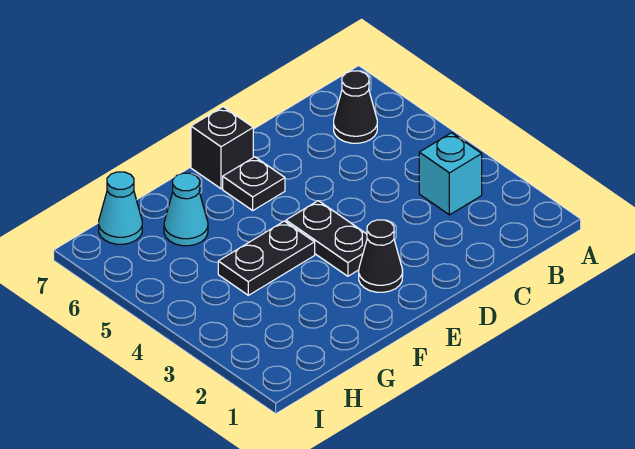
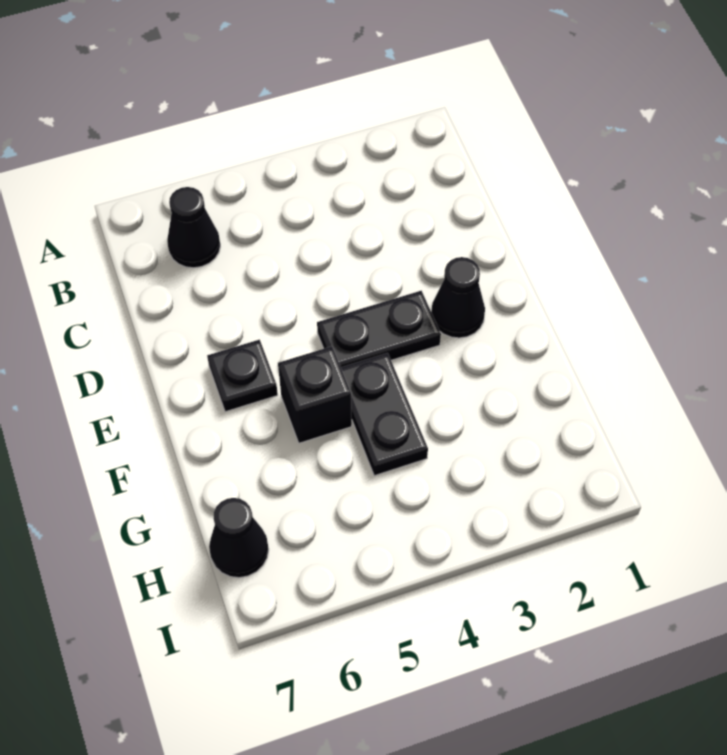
cyan 1x1 brick [419,133,482,215] -> none
black 1x1 brick [191,107,253,189] -> black 1x1 brick moved to [278,346,352,443]
cyan 1x1 cone [164,173,208,246] -> none
cyan 1x1 cone [99,172,142,244] -> black 1x1 cone [209,498,269,578]

